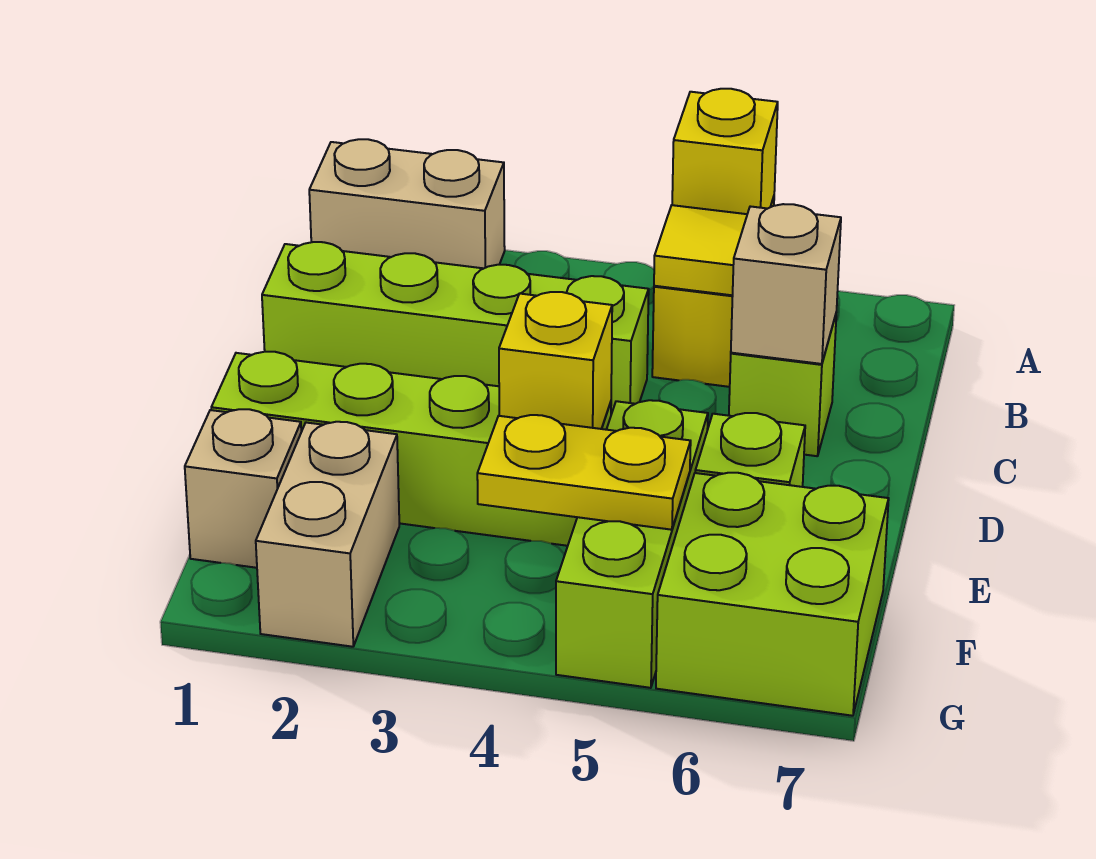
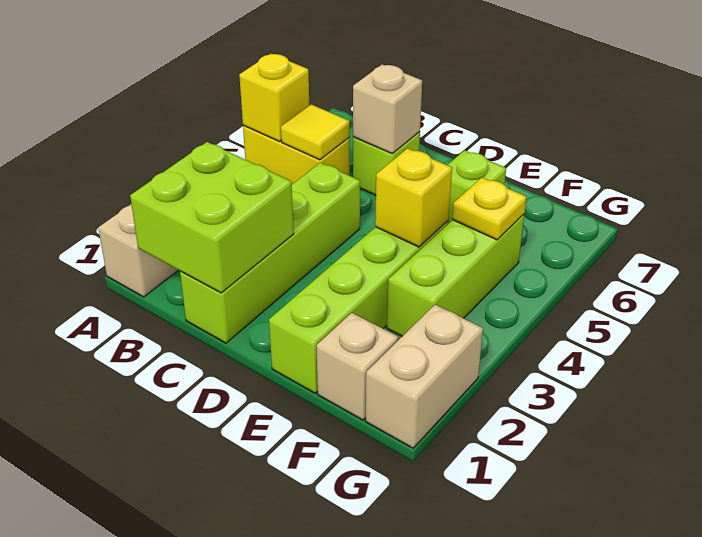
lime 1x3 brick [556,400,708,688] -> lime 1x3 brick turned to [387,214,524,336]
tan 1x2 brick [256,422,399,647] -> tan 1x2 brick turned to [366,305,483,448]
yellow 1x2 plate [477,415,691,530] -> yellow 1x1 plate [452,178,526,240]
lime 2x2 brick [656,473,889,716] -> lime 2x2 brick moved to [130,142,294,293]

